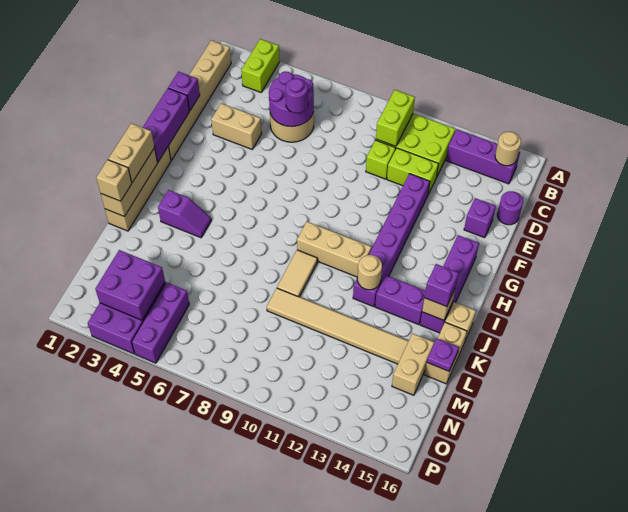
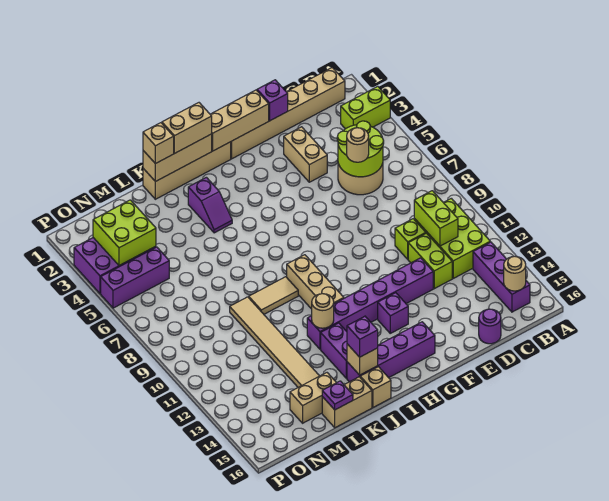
lime 1x2 brick [376,90,415,146] -> lime 1x2 brick turned to [414,191,458,246]
purple 2x2 round brick [269,71,314,127] -> lime 2x2 round brick [337,121,384,177]
purple 1x1 round brick [285,78,308,113] -> tan 1x1 round brick [347,128,369,162]
purple 1x1 brick [464,198,496,238] -> purple 1x1 brick moved to [378,293,408,333]
purple 1x3 brick [143,88,189,162] -> tan 1x3 brick [210,90,269,151]
purple 2x2 brick [95,250,165,320] -> lime 2x2 brick [93,200,156,265]

